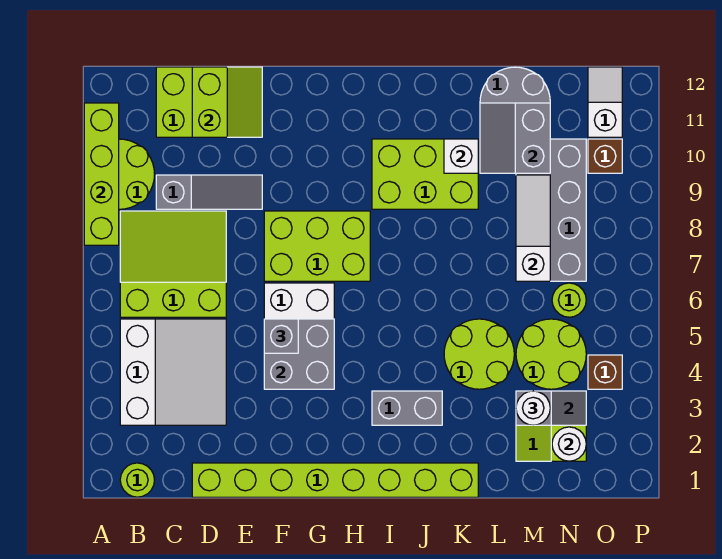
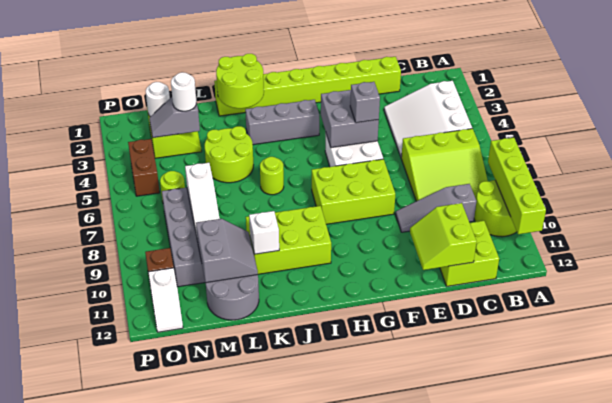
lime 1x1 round brick [120,463,154,497] -> lime 1x1 round brick moved to [260,157,284,195]
grey 1x2 brick [372,391,442,425] -> grey 1x3 brick [245,100,319,145]
lime 2x2 round brick [516,319,586,389] -> lime 2x2 round brick moved to [216,54,264,108]
brown 1x1 brick [588,355,622,389] -> brown 1x2 brick [128,139,160,196]

